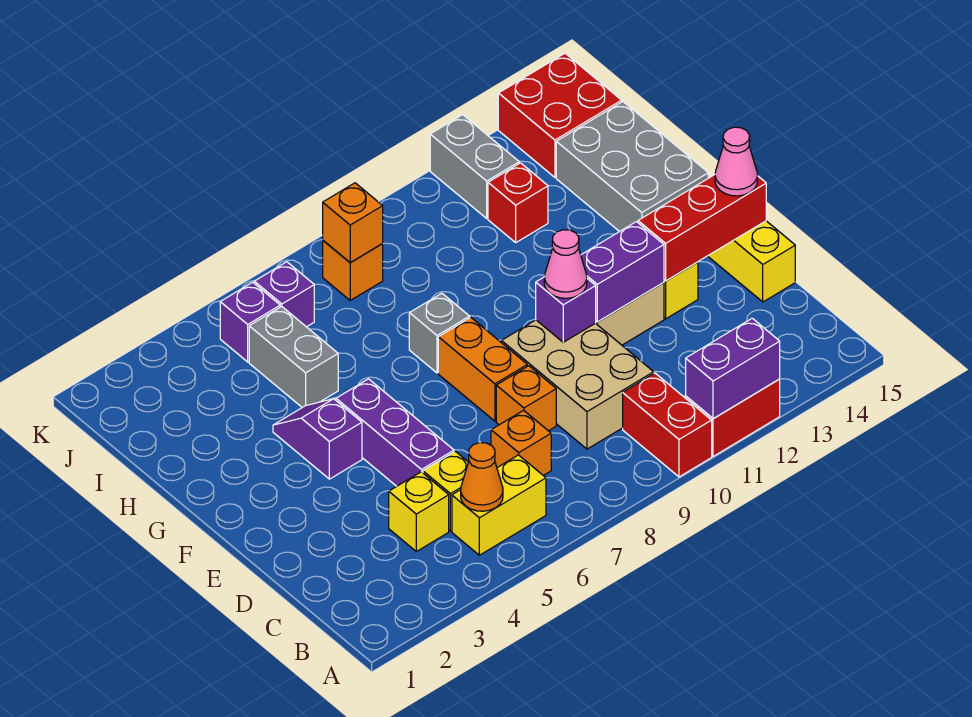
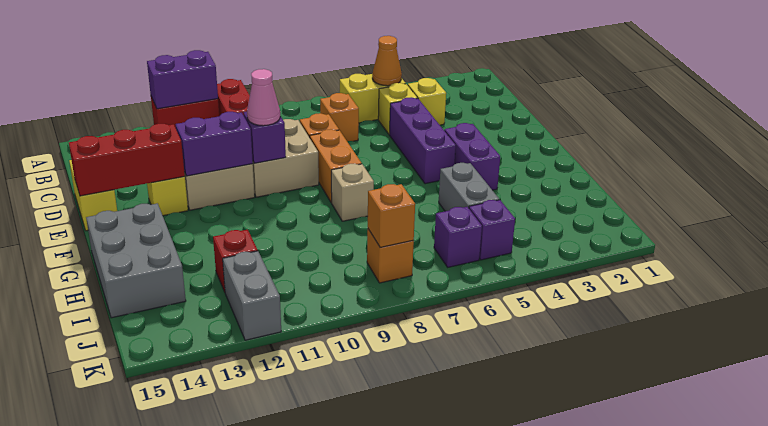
tan 2x3 brick [502,320,654,449] -> tan 2x2 brick [253,119,319,197]
pink 1x1 cone [715,127,758,196] -> none
purple 1x2 slope [273,399,362,479] -> purple 1x2 brick [444,123,500,190]
grey 1x1 brick [409,293,470,373] -> tan 1x1 brick [331,164,374,221]
red 2x2 brick [498,53,622,177] -> none

